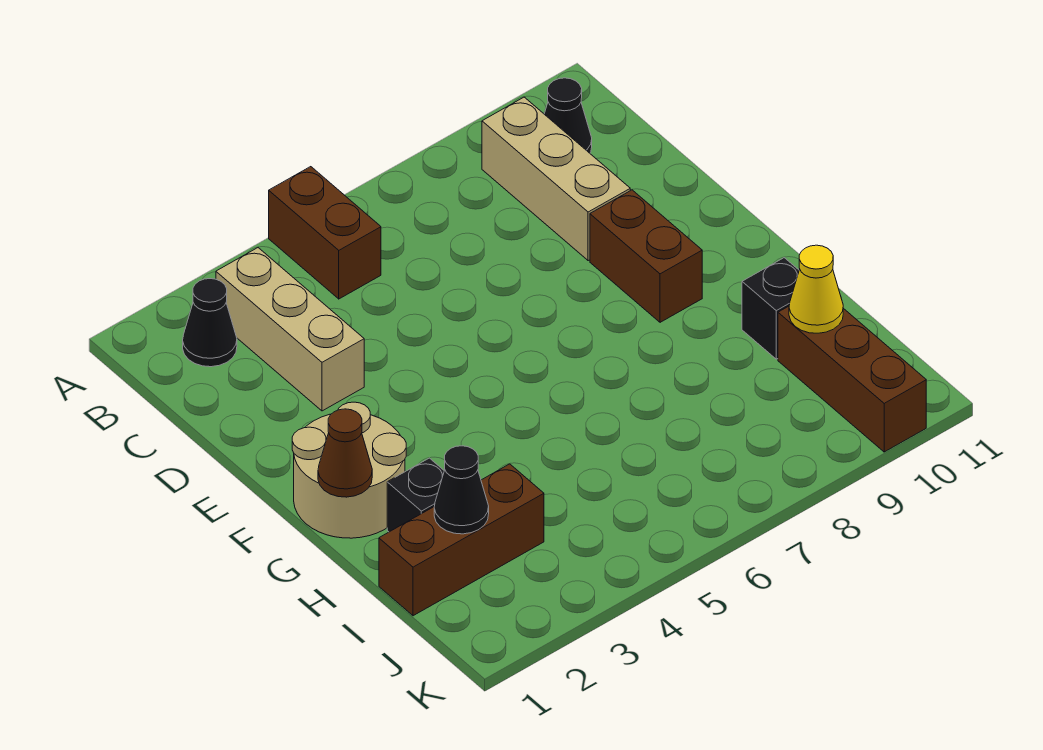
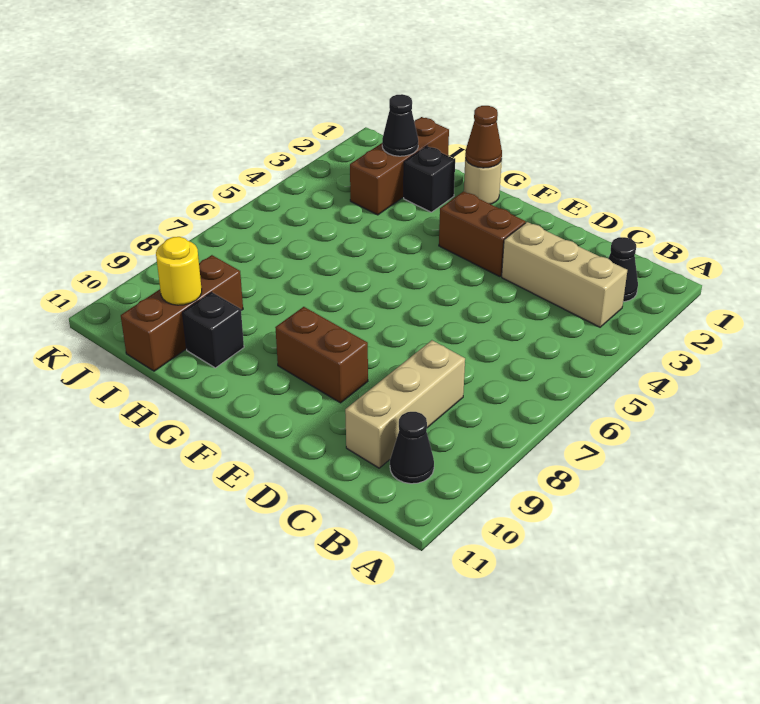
brown 1x2 brick [269,167,381,299] -> brown 1x2 brick moved to [439,191,526,277]
tan 1x3 brick [482,97,630,261] -> tan 1x3 brick turned to [345,340,465,468]
tan 2x2 round brick [292,402,406,538] -> tan 1x1 round brick [464,158,502,204]
brown 1x3 brick [778,306,926,452] -> brown 1x3 brick turned to [121,255,243,371]
yellow 1x1 cone [789,245,843,333] -> yellow 1x1 round brick [156,237,202,305]

